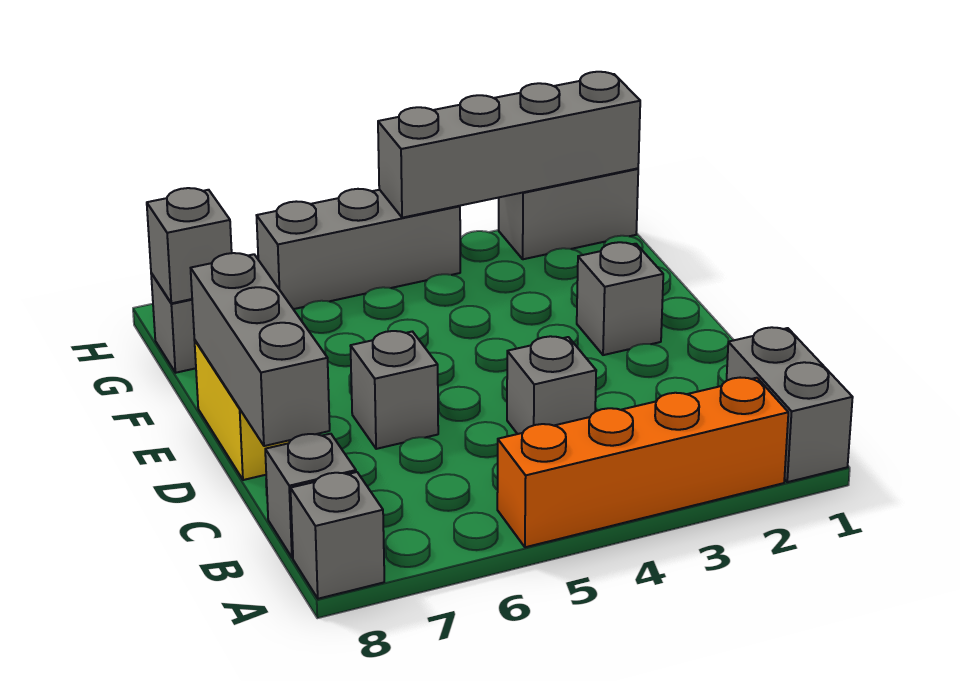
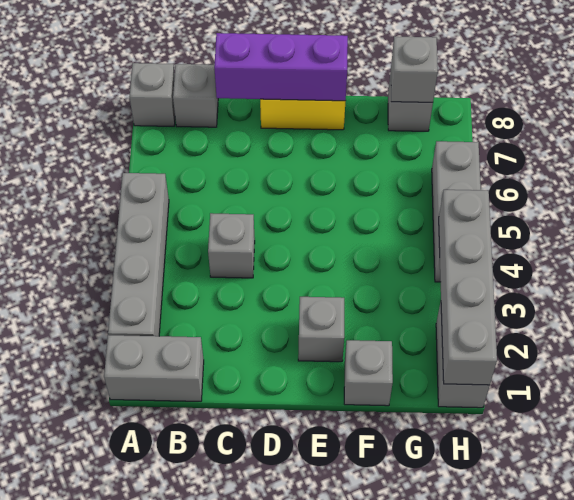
orange 1x4 brick [497,378,788,547] -> grey 1x4 brick [108,173,169,336]
grey 1x3 brick [191,253,330,446] -> purple 1x3 brick [214,33,348,101]
grey 1x1 brick [351,331,438,449] -> grey 1x1 brick moved to [344,340,393,406]

